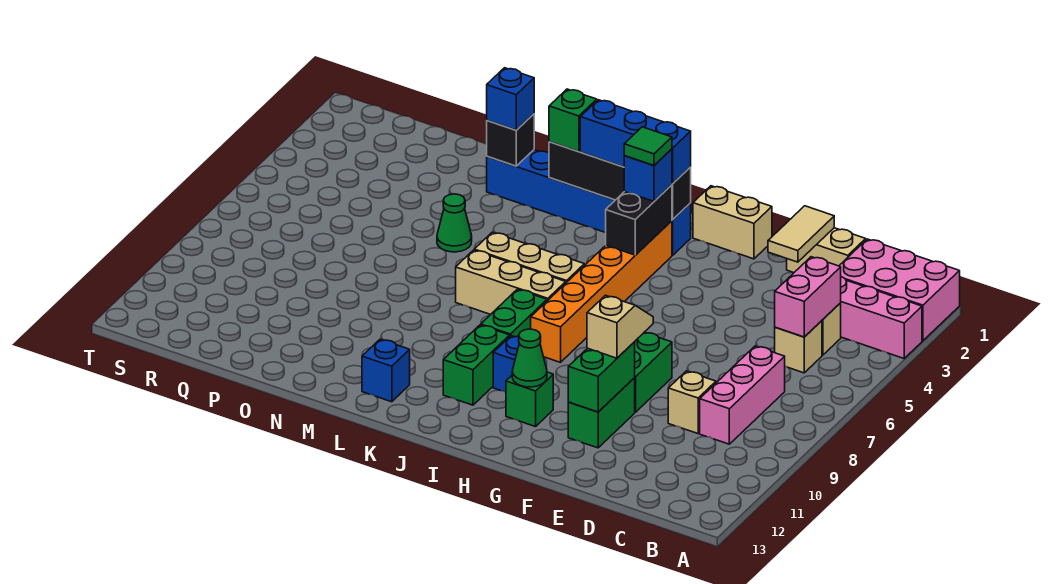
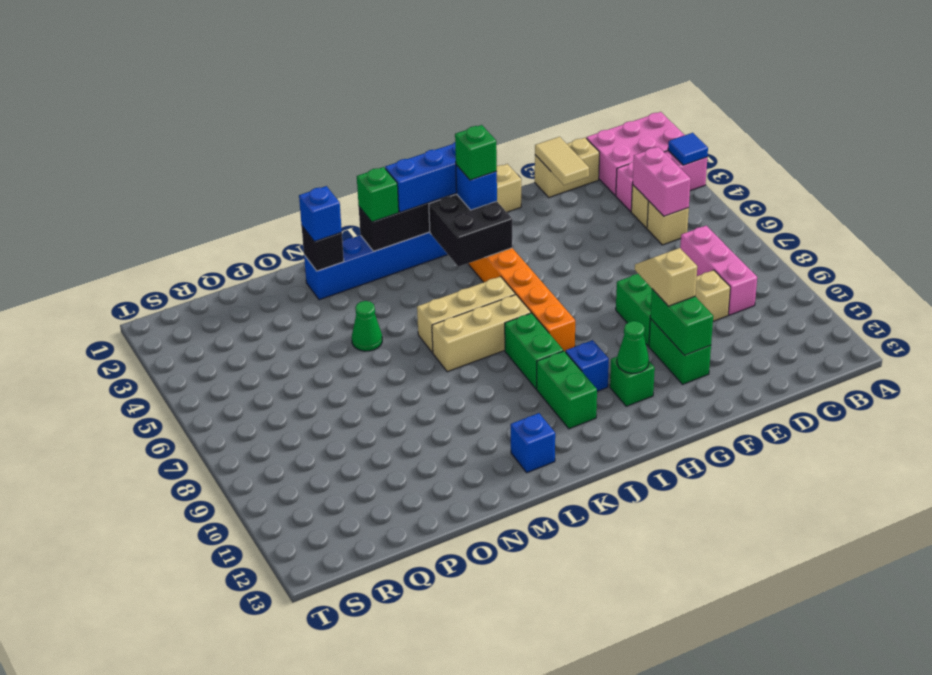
none -> blue 1x1 tile [668,133,708,165]
black 1x2 brick [606,185,672,255] -> black 2x2 brick [429,194,512,267]
green 1x1 tile [624,127,672,166] -> green 1x1 brick [455,125,497,180]

